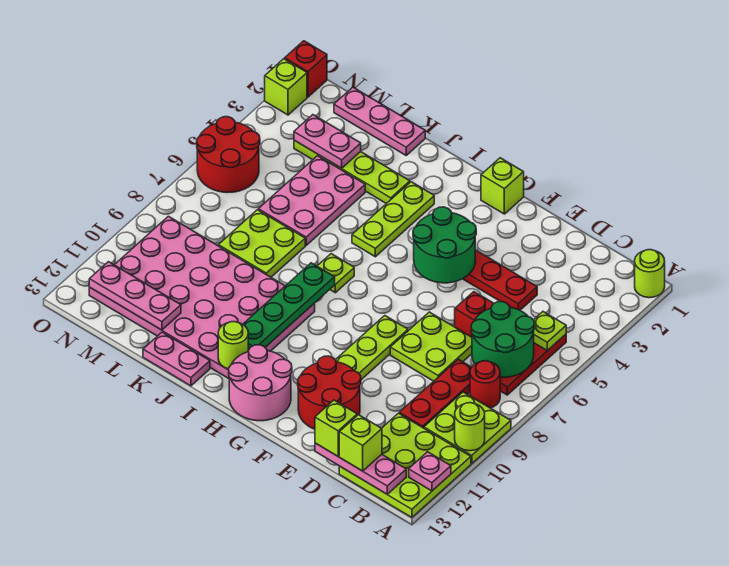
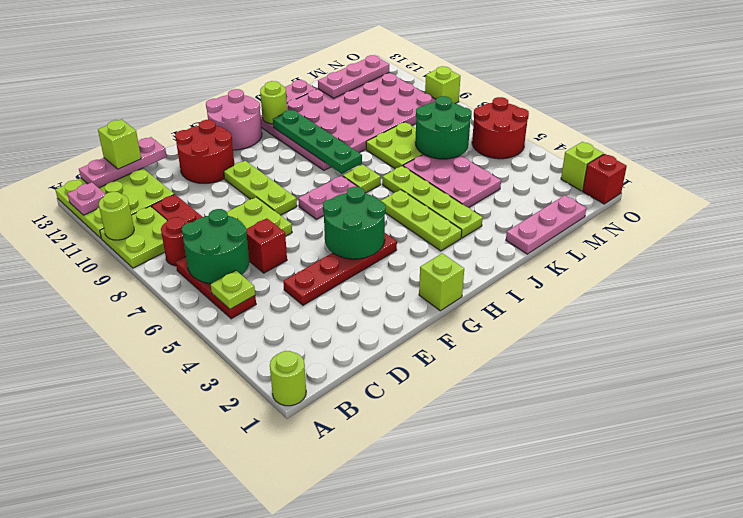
lime 1x1 brick [315,400,357,456] -> lime 1x1 brick moved to [425,66,460,104]
lime 1x4 plate [294,140,410,204] -> lime 1x4 plate turned to [382,166,483,238]
pink 1x2 plate [294,115,361,168] -> pink 1x2 plate moved to [298,176,358,219]
none -> green 2x2 round brick [415,96,472,159]

